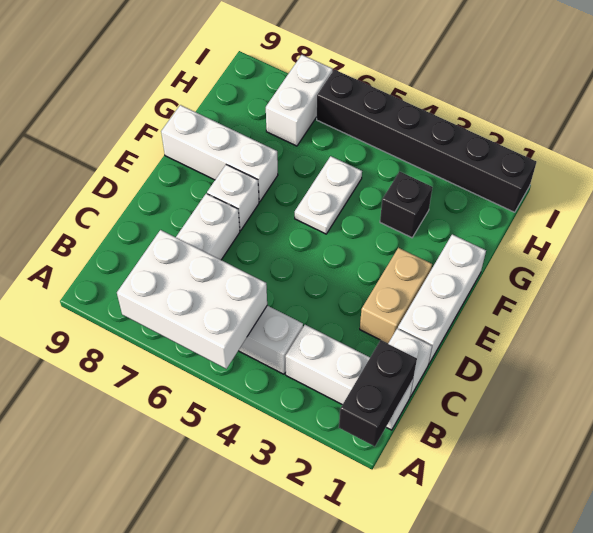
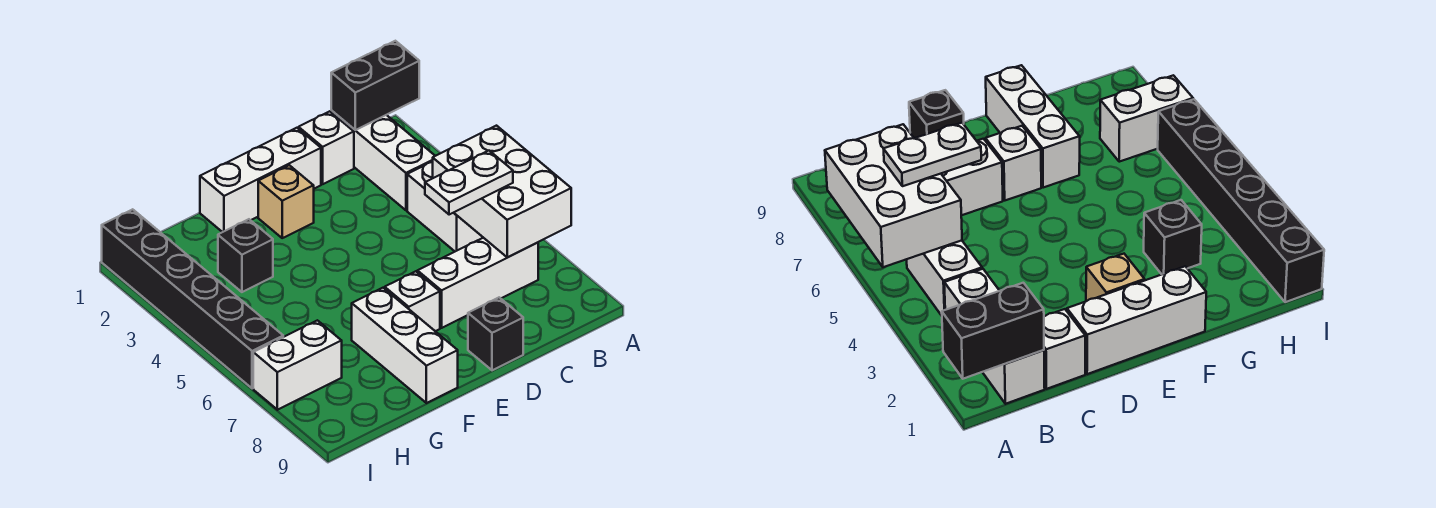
tan 1x2 brick [360,248,432,344] -> tan 1x1 brick [258,165,314,238]
none -> black 1x1 brick [468,297,523,370]
white 1x2 plate [295,156,362,234] -> white 1x2 plate moved to [425,151,513,215]

